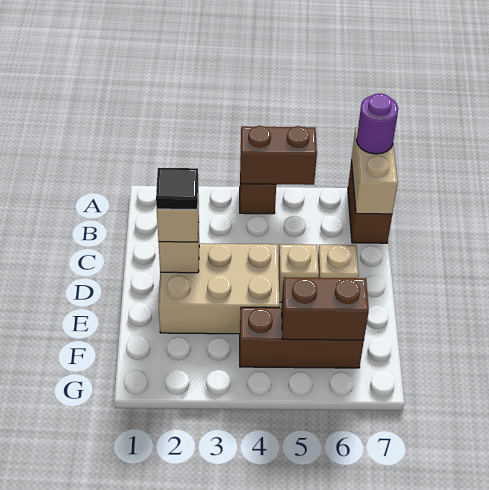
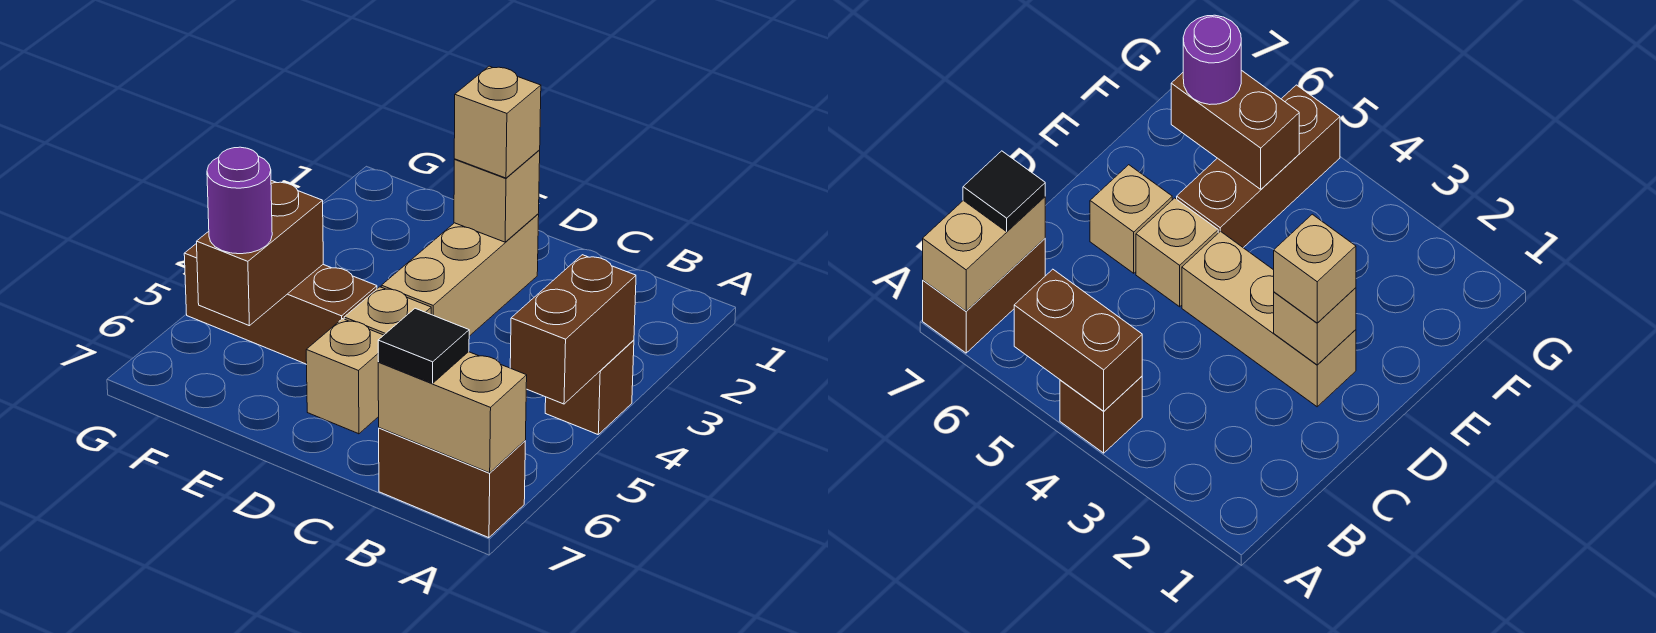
purple 1x1 round brick [357,93,398,154] -> purple 1x1 round brick moved to [207,147,272,254]
tan 2x3 brick [159,243,280,334] -> tan 1x3 brick [381,214,539,336]
black 1x1 tile [156,168,198,209] -> black 1x1 tile moved to [378,308,469,383]
brown 1x3 brick [240,307,364,368] -> brown 1x3 brick turned to [184,243,377,364]

